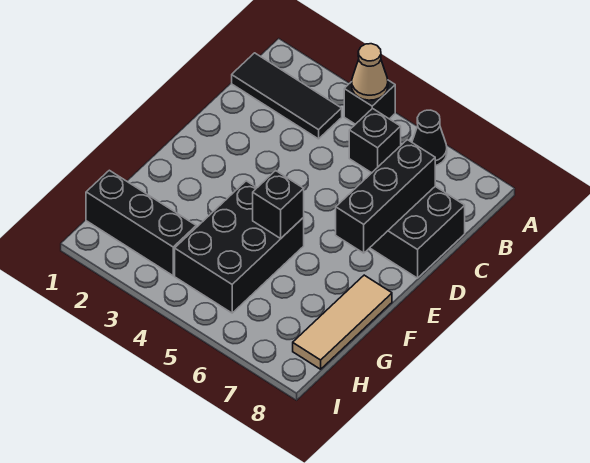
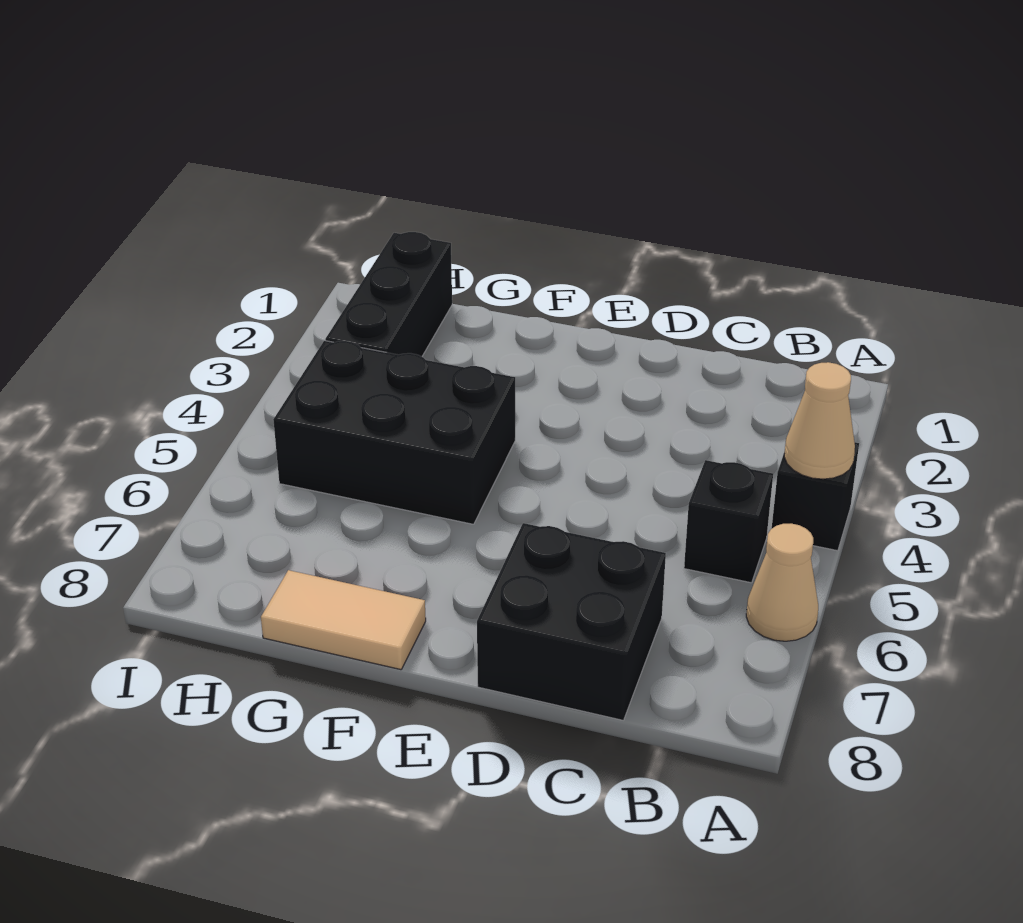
black 1x1 cone [412,110,447,166] -> tan 1x1 cone [746,524,818,641]
black 1x3 tile [232,53,342,139] -> none
black 1x3 brick [336,140,435,253] -> none
black 1x1 brick [253,171,304,238] -> none
tan 1x3 tile [293,275,392,369] -> tan 1x2 tile [261,570,426,670]

